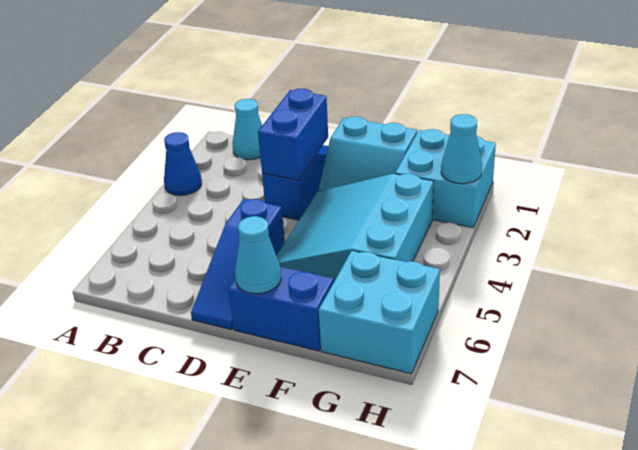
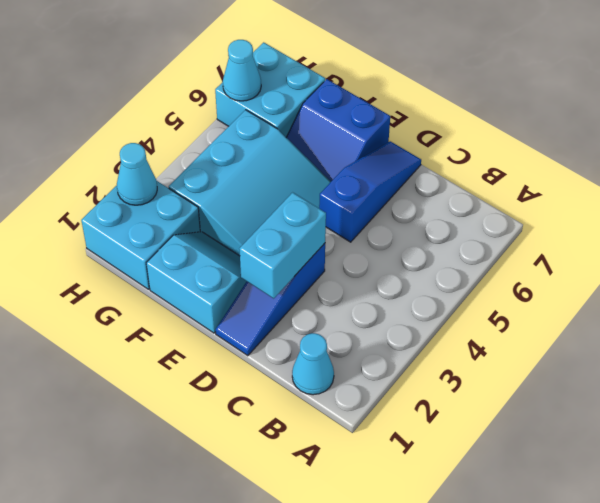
blue 1x1 cone [164,132,202,196] -> none
blue 1x2 brick [258,89,328,180] -> cyan 1x2 brick [240,192,326,298]
cyan 1x1 cone [235,216,281,294] -> cyan 1x1 cone moved to [223,40,261,101]

